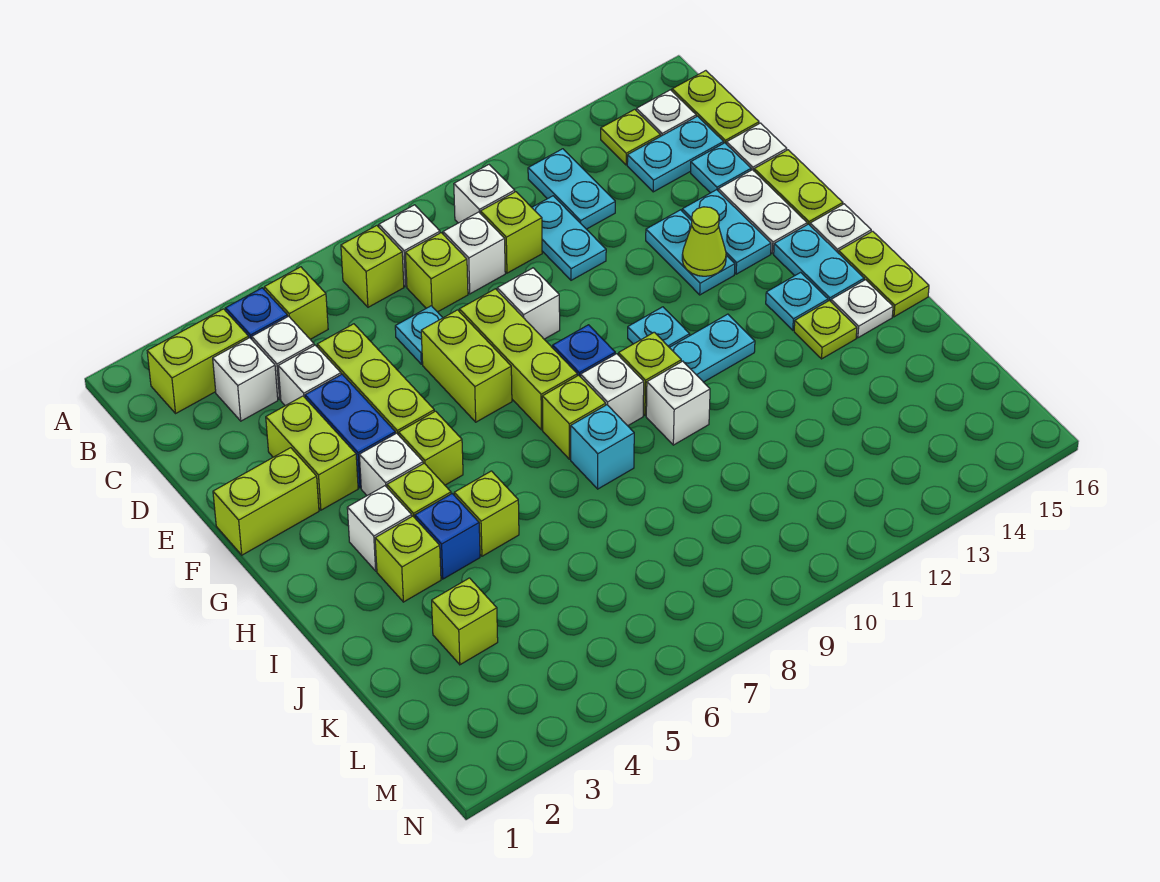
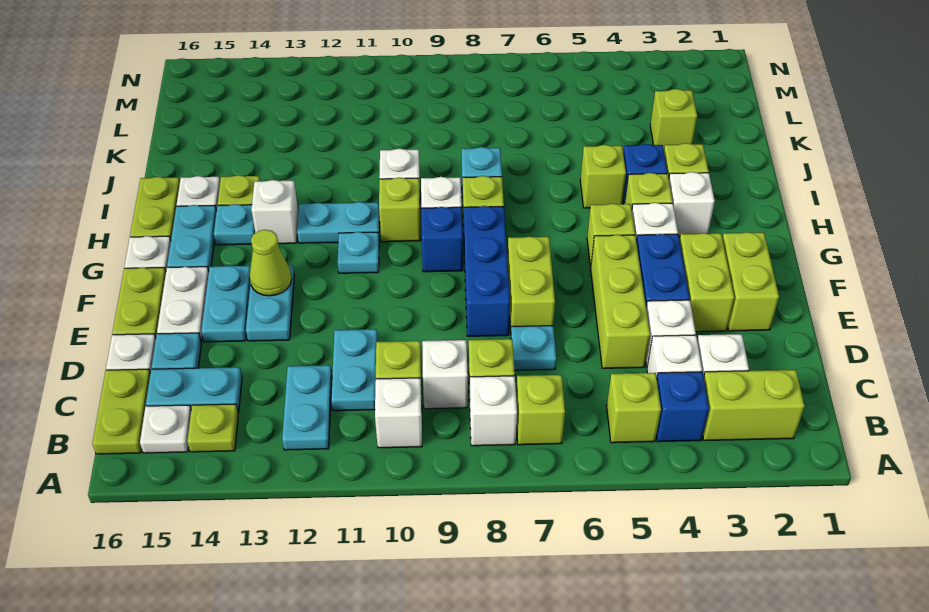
lime 1x3 brick [459,289,577,430] -> blue 1x3 brick [464,206,510,336]
white 1x1 brick [497,268,560,339] -> white 1x1 brick moved to [251,180,299,244]
lime 1x2 brick [213,448,319,555] -> lime 1x2 brick turned to [722,232,779,331]

